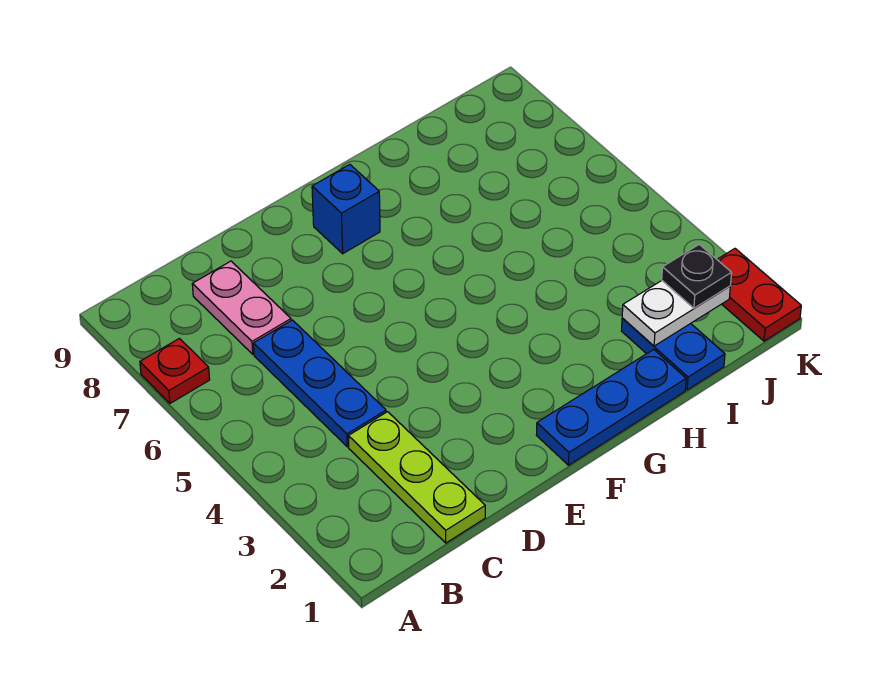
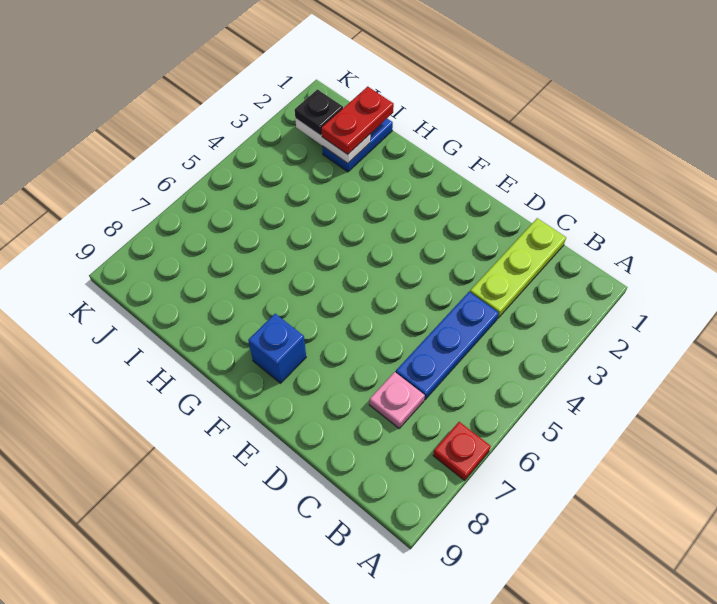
pink 1x2 plate [192,261,291,354] -> pink 1x1 plate [369,372,425,428]
blue 1x3 plate [536,350,686,465] -> none
red 1x2 plate [717,249,801,341] -> red 1x2 plate moved to [321,87,394,154]

